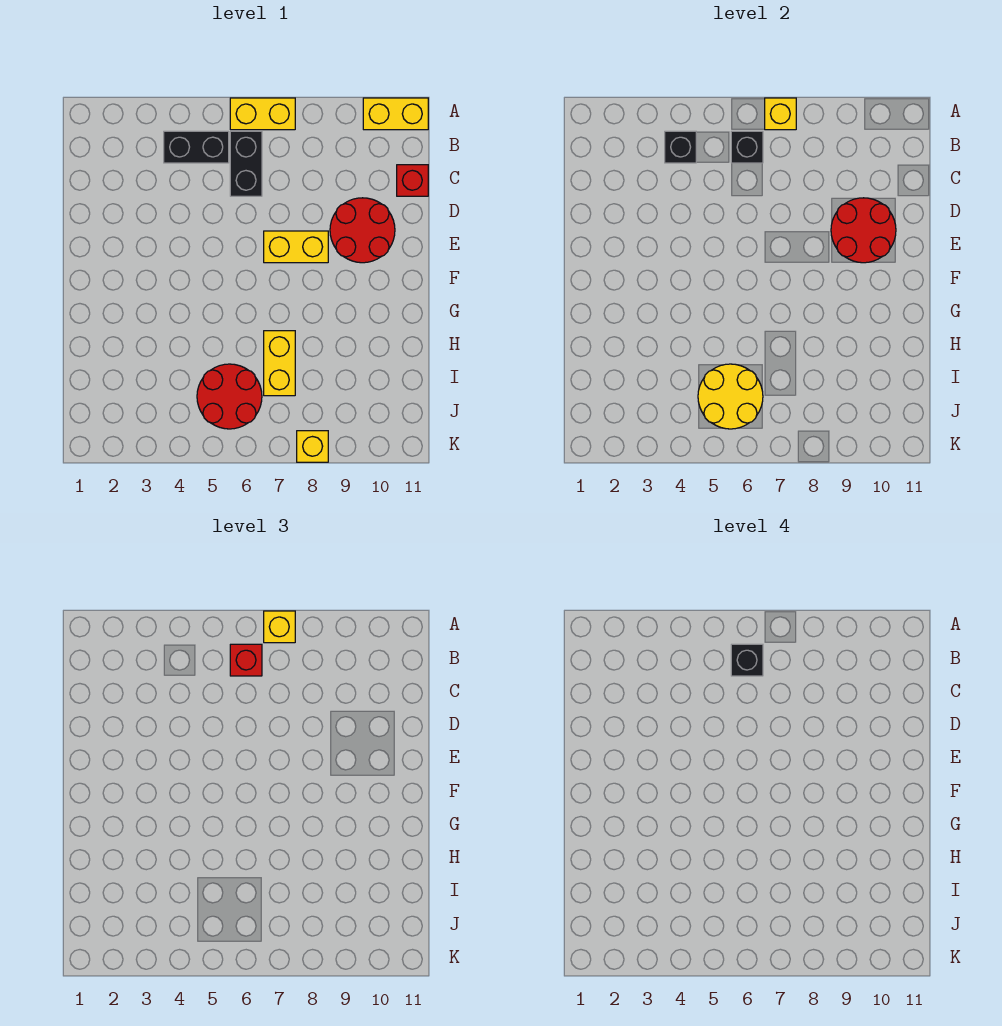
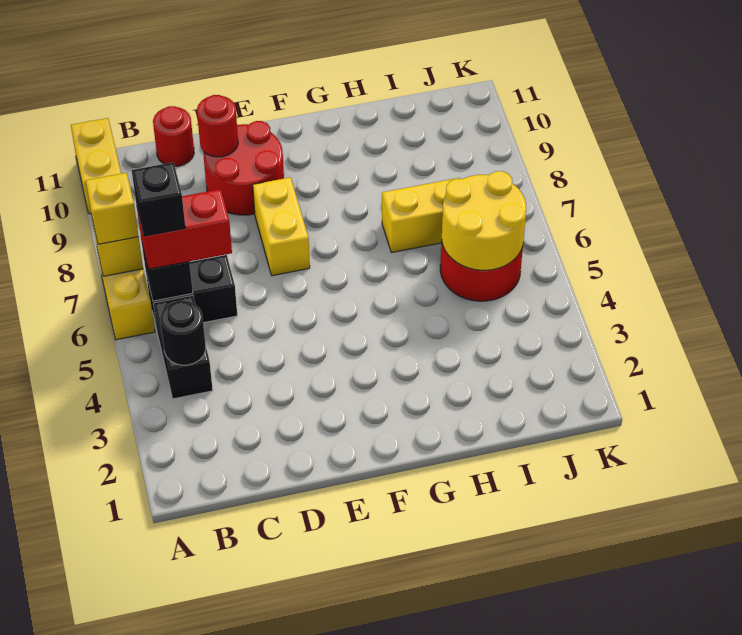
black 1x1 brick [665,131,696,163] -> black 1x1 round brick [160,301,206,365]
red 1x1 brick [230,644,262,676] -> red 1x2 brick [137,189,232,269]
red 1x1 brick [397,165,428,196] -> red 1x1 round brick [153,106,194,166]
red 2x2 round brick [831,198,896,263] -> red 1x1 round brick [197,95,238,157]
yellow 1x1 brick [297,431,328,462] -> none

